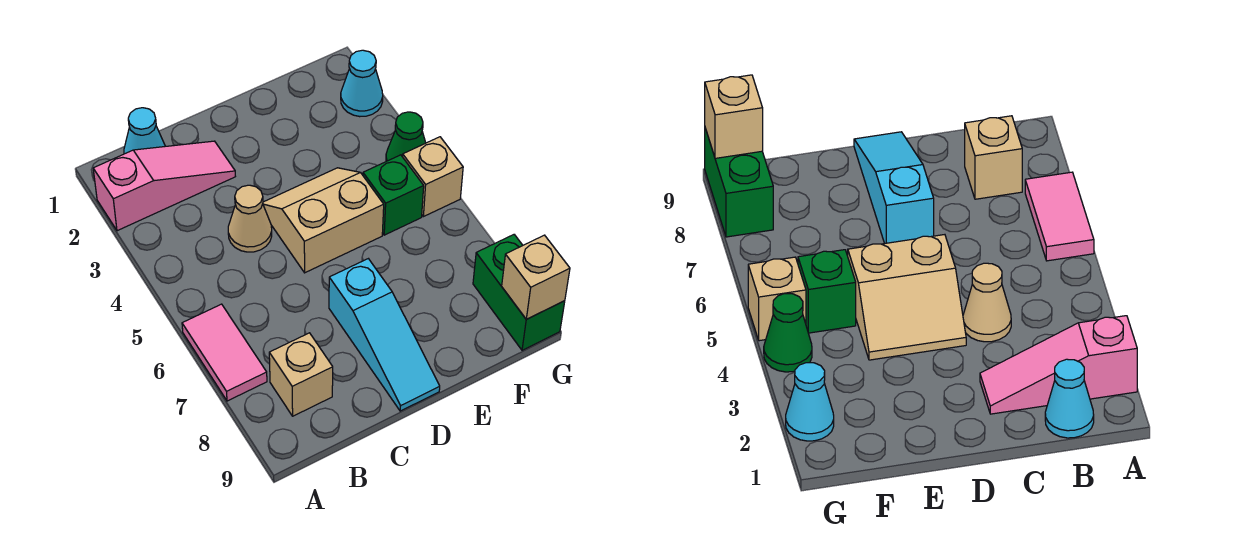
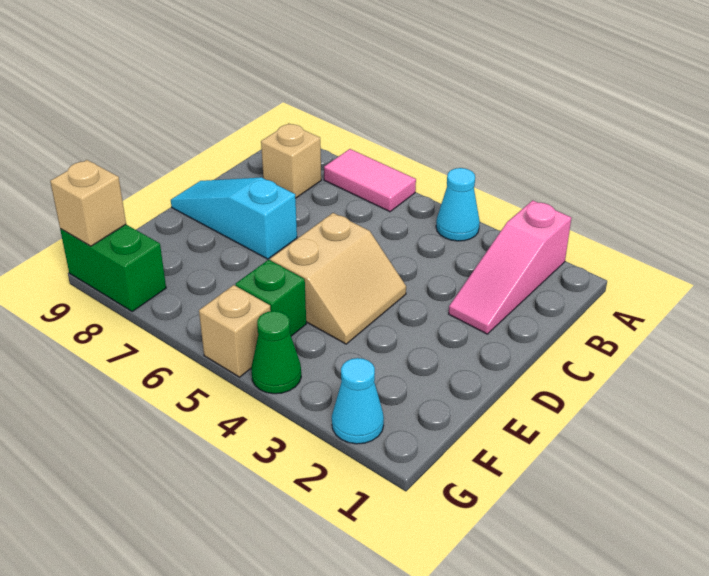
cyan 1x1 cone [124,108,165,154] -> cyan 1x1 cone moved to [436,168,480,241]
tan 1x1 cone [228,185,272,252] -> none

